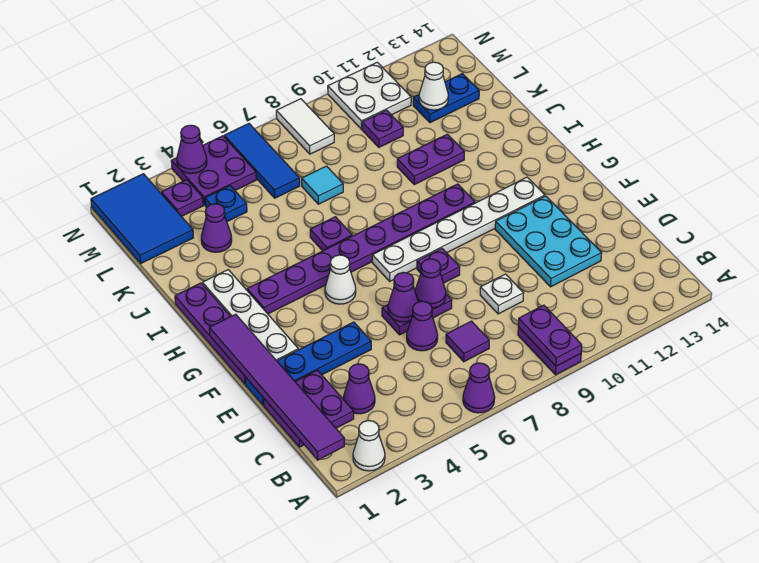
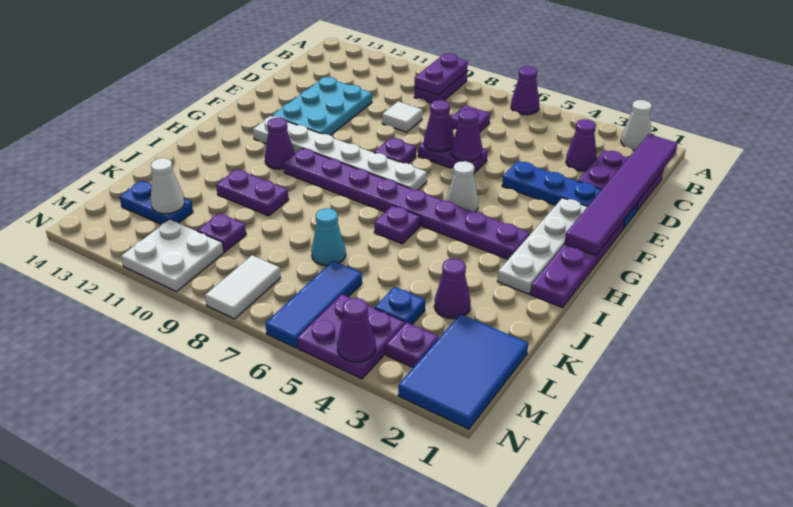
purple 1x1 cone [407,301,438,351] -> purple 1x1 cone moved to [265,117,295,169]
white 1x1 plate [480,274,523,314] -> white 1x1 tile [382,101,422,132]
cyan 1x1 tile [302,166,343,204] -> cyan 1x1 cone [311,208,346,266]

